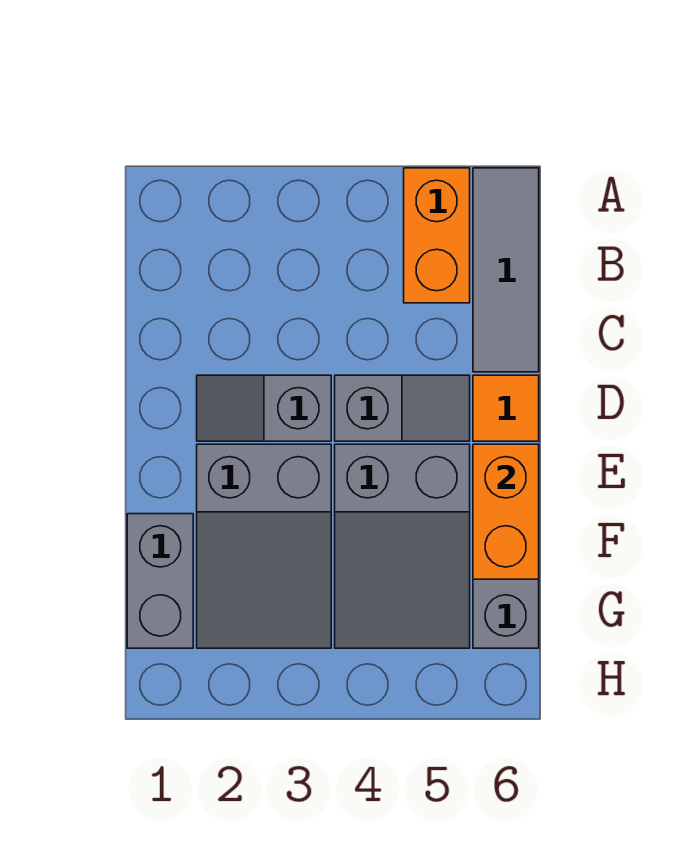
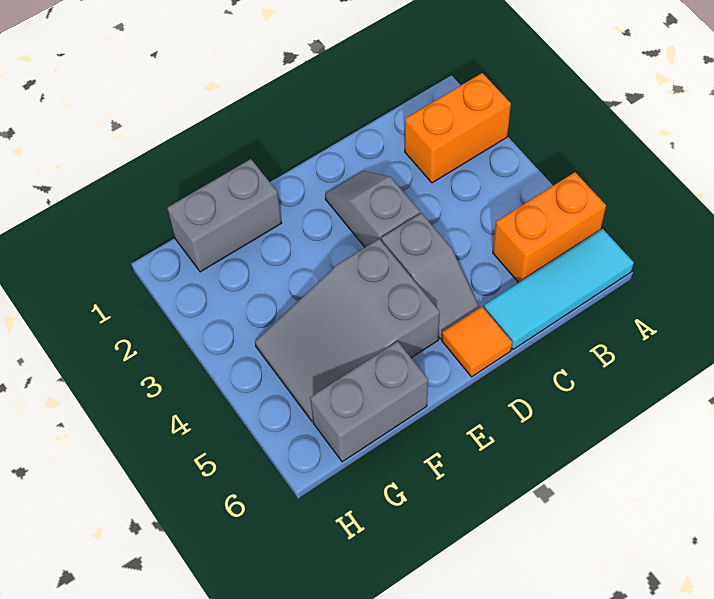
grey 1x3 tile [473,168,539,372] -> cyan 1x3 tile [484,229,634,349]
grey 2x3 slope [197,444,331,648] -> none
orange 1x2 brick [473,444,539,579] -> orange 1x2 brick moved to [405,73,511,183]

